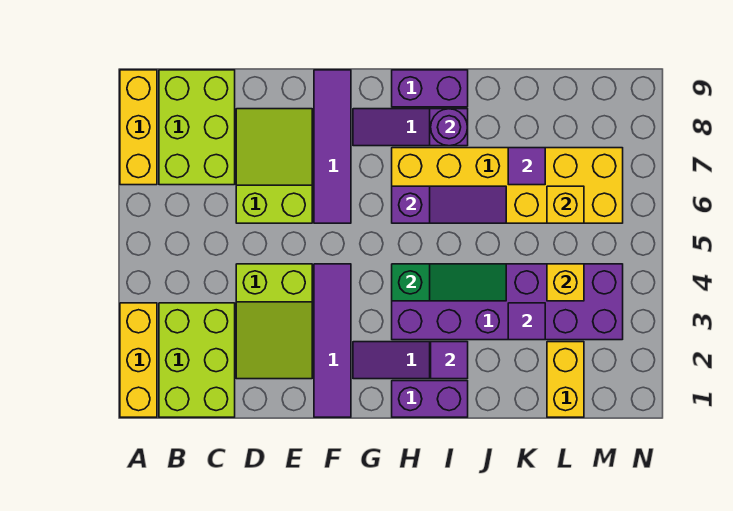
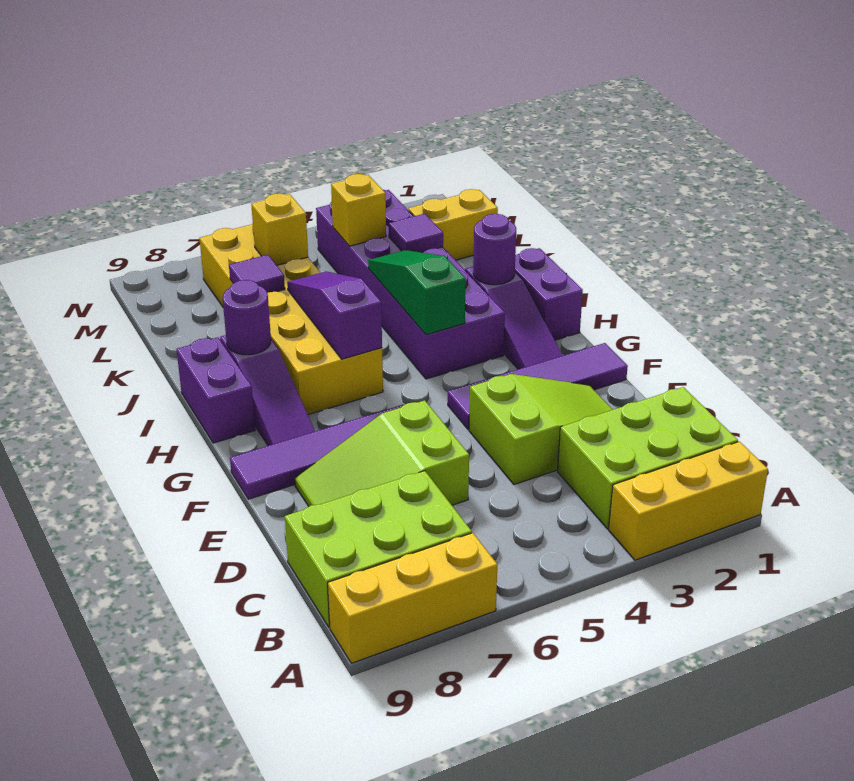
purple 1x1 tile [431,342,468,379] -> purple 1x1 round brick [473,214,516,285]

